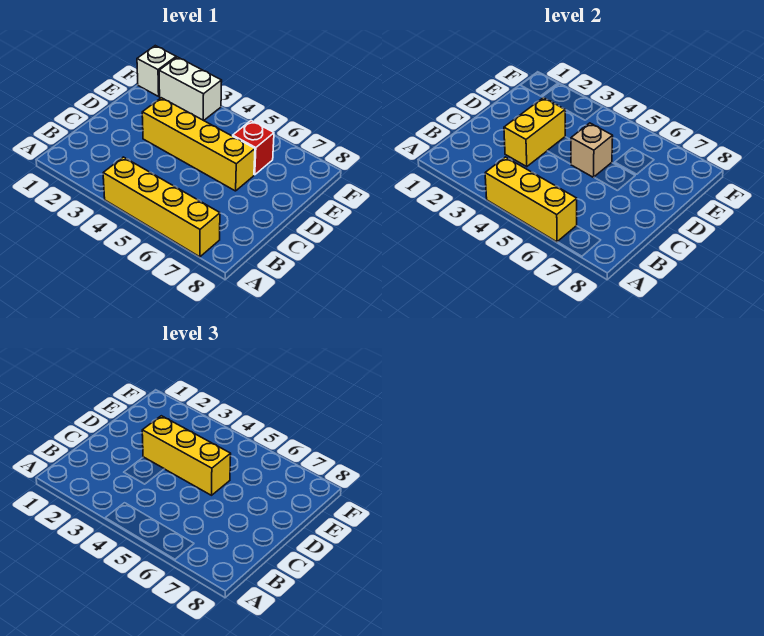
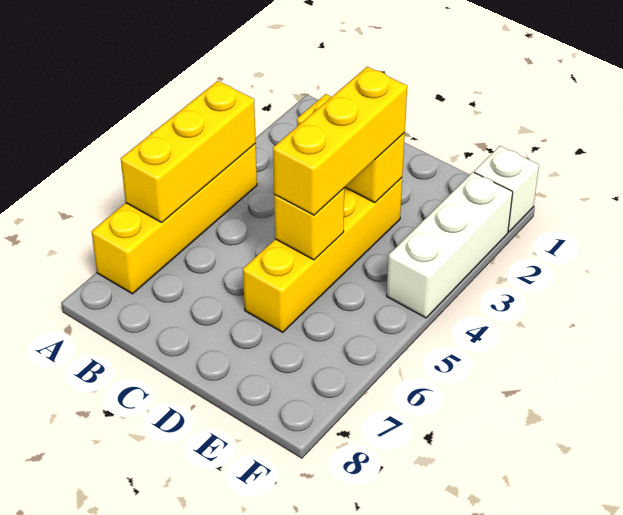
tan 1x1 brick [571,123,613,177] -> yellow 1x1 brick [274,188,344,260]
red 1x1 brick [233,121,274,175] -> none
white 1x2 brick [159,57,222,121] -> white 1x3 brick [387,172,513,318]

